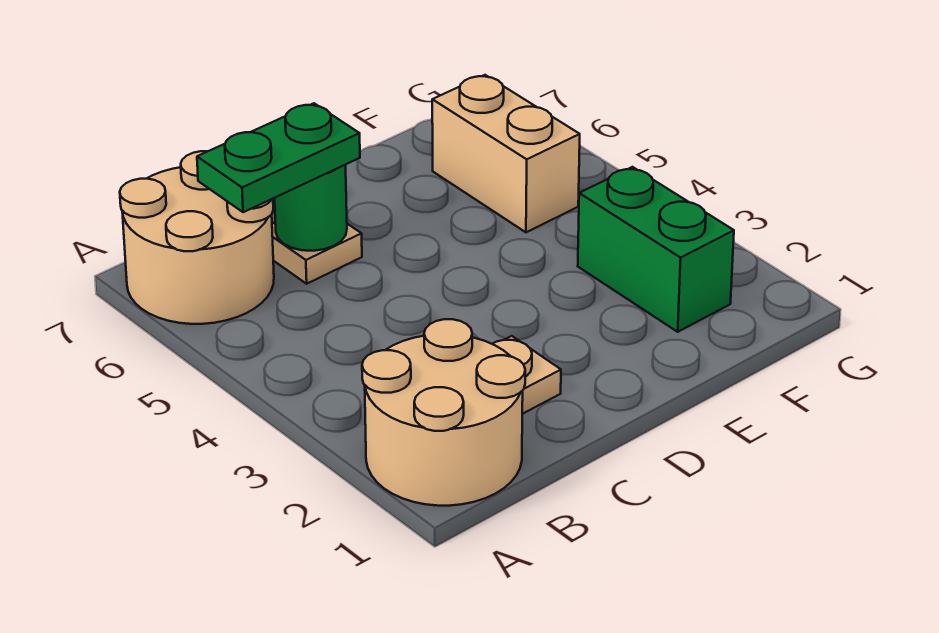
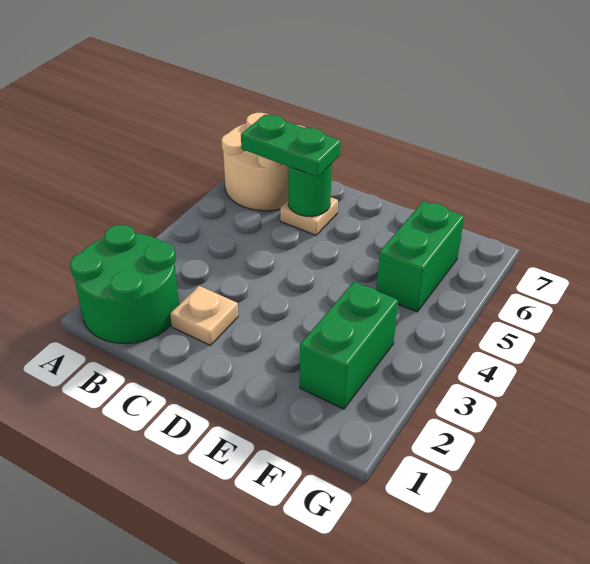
tan 2x2 round brick [362,319,525,506] -> green 2x2 round brick [70,225,179,344]
tan 1x2 brick [432,75,580,232] -> green 1x2 brick [376,201,464,312]

